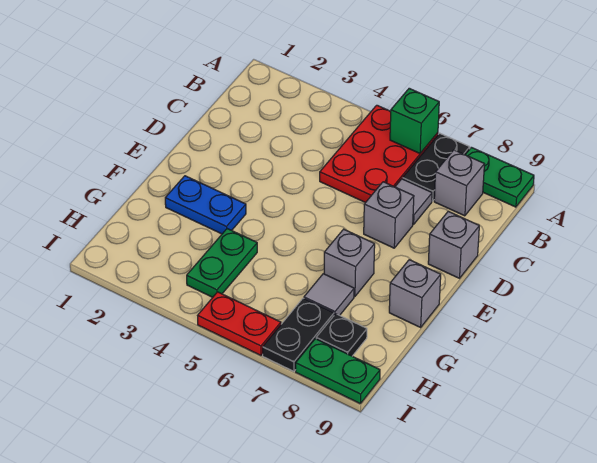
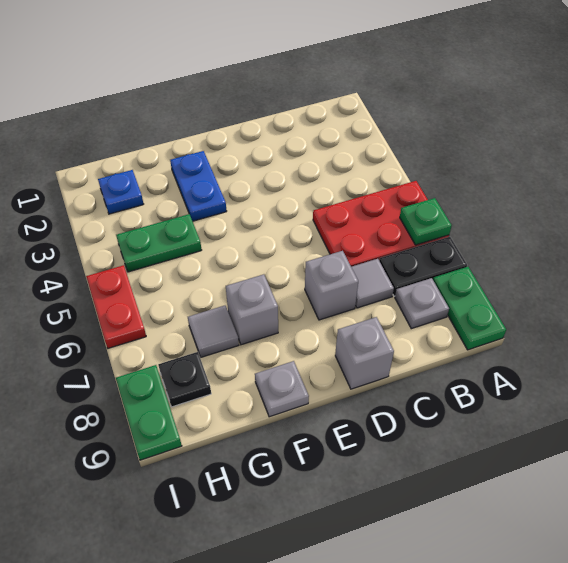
green 1x1 brick [390,88,439,153] -> green 1x1 plate [400,198,452,245]
grey 1x1 brick [434,150,484,216] -> grey 1x1 plate [395,278,449,329]
grey 1x1 brick [389,260,441,327] -> grey 1x1 plate [255,361,309,417]
none -> blue 1x1 plate [98,170,143,214]
black 1x2 plate [263,298,334,371] -> none

